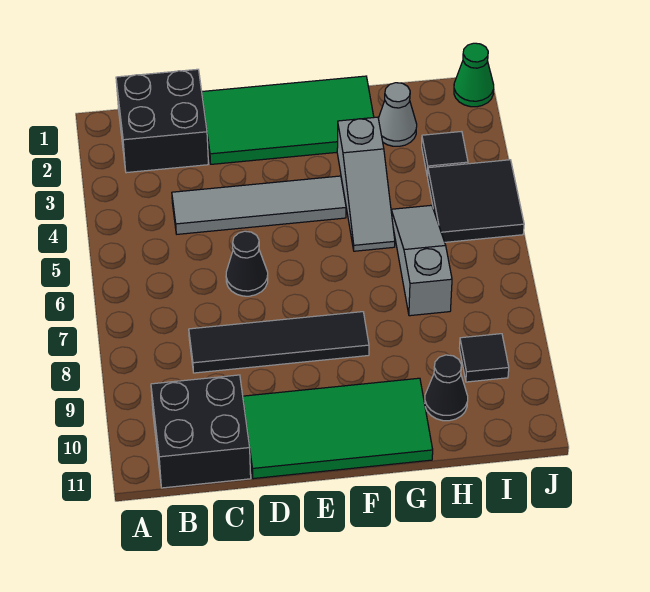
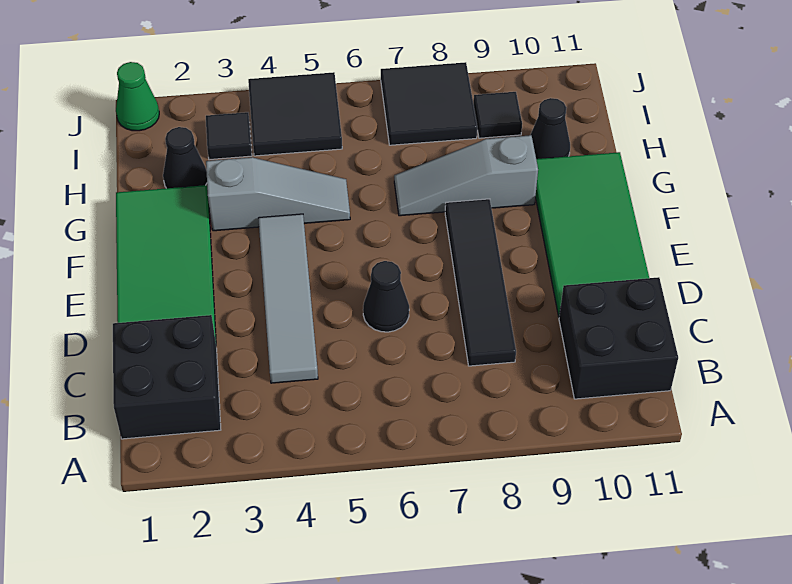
grey 1x1 cone [378,83,417,146] -> black 1x1 cone [163,127,207,188]
grey 1x3 slope [391,205,452,316] -> grey 1x3 slope moved to [394,135,538,216]
none -> black 2x2 tile [381,62,477,145]

